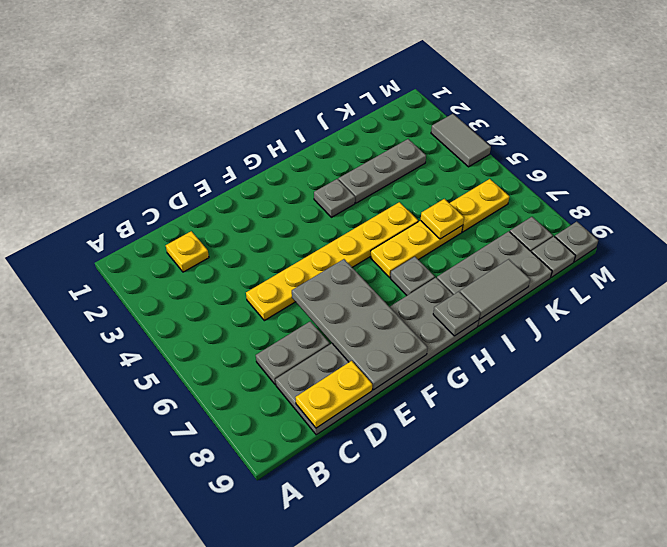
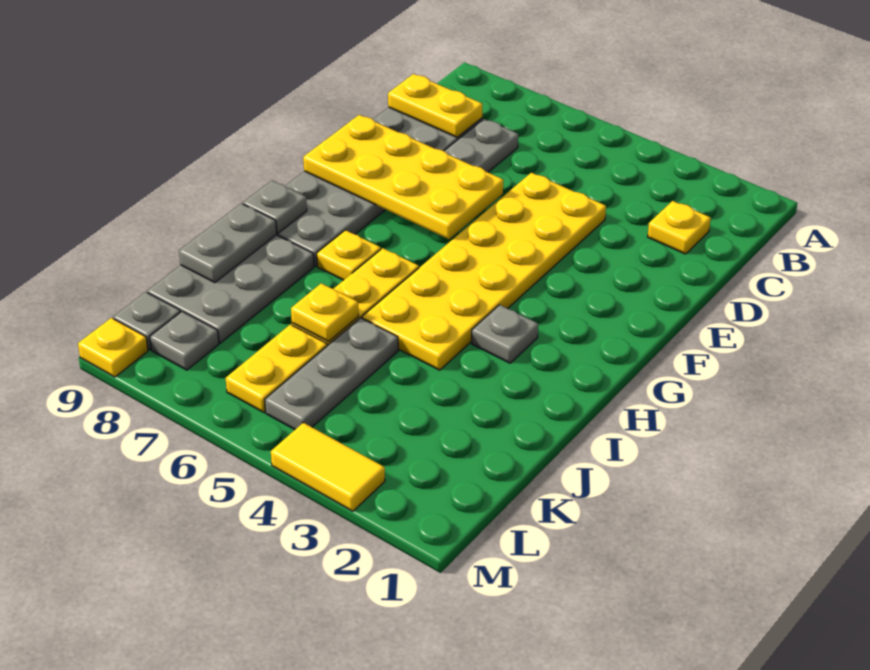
yellow 1x2 plate [295,361,372,428] -> yellow 1x2 plate turned to [388,74,482,137]
yellow 1x6 plate [246,202,418,321] -> yellow 2x6 plate [362,173,606,370]
grey 2x4 plate [292,259,428,390] -> yellow 2x4 plate [303,115,503,239]
grey 1x1 plate [390,257,435,295] -> yellow 1x1 plate [317,230,381,280]
grey 1x3 plate [338,139,426,203] -> grey 1x3 plate moved to [265,318,398,429]
grey 1x2 tile [460,259,530,319] -> grey 1x2 plate [179,203,277,283]
grey 1x2 tile [431,114,491,167] -> yellow 1x2 tile [271,423,385,511]
grey 1x1 plate [555,222,598,262] -> yellow 1x1 plate [78,318,148,377]

